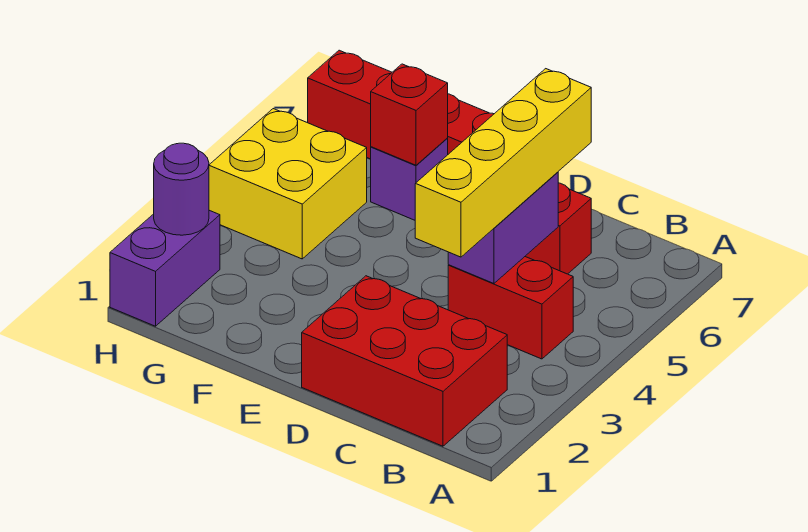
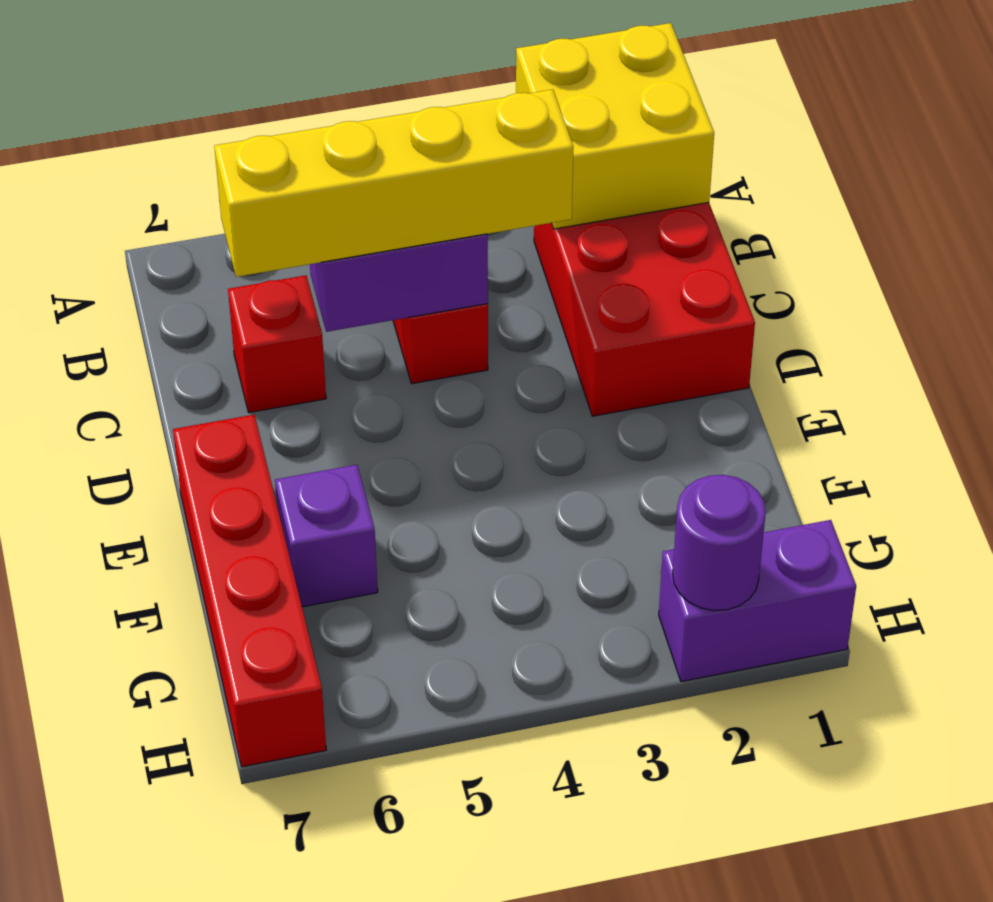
red 1x1 brick [371,64,448,165] -> none
yellow 2x2 brick [209,109,367,259] -> yellow 2x2 brick moved to [516,23,714,229]

